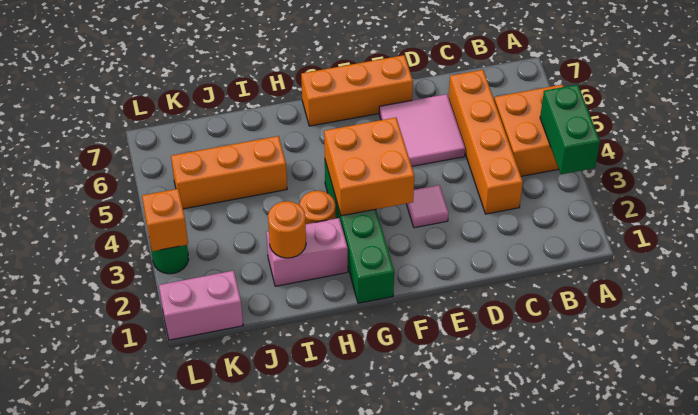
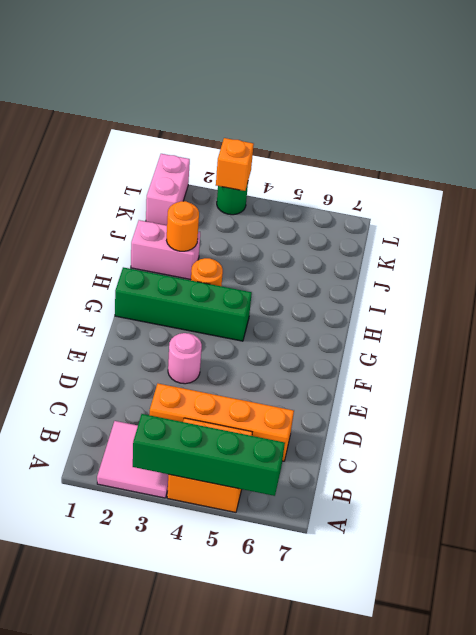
green 1x2 brick [540,84,600,174] -> green 1x4 brick [133,414,285,496]
pink 2x2 tile [379,94,465,166] -> pink 2x2 tile moved to [97,421,168,498]
pink 1x1 tile [407,185,449,228] -> pink 1x1 round brick [168,333,202,384]
orange 1x3 brick [301,55,413,126] -> none
orange 2x2 brick [324,118,414,216] -> none
pink 1x2 brick [266,218,348,286] -> pink 1x2 brick turned to [131,220,200,280]
orange 1x3 brick [171,136,287,209] -> none

